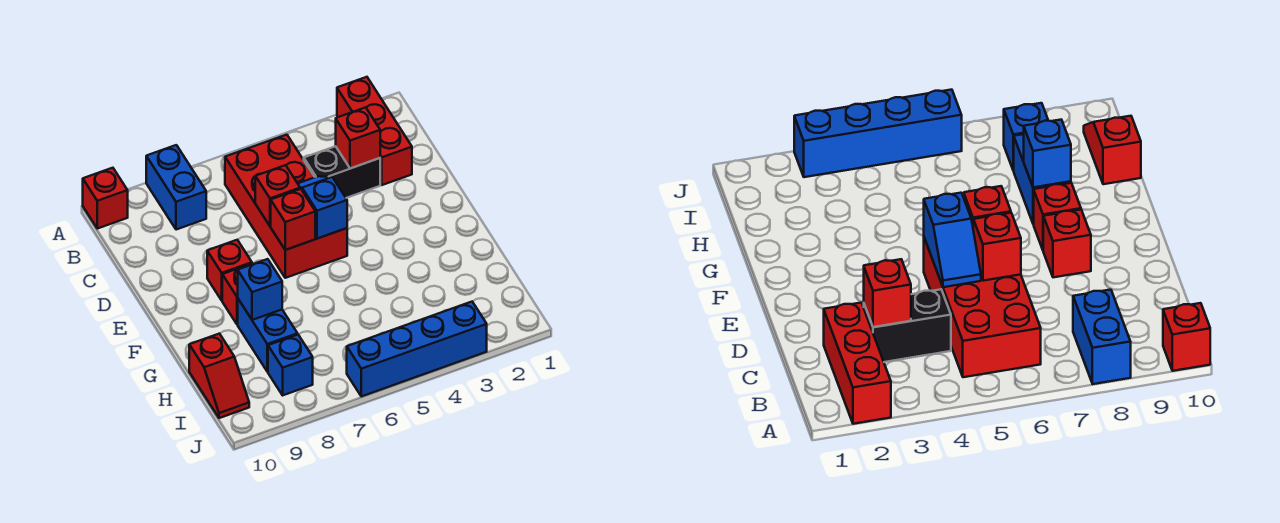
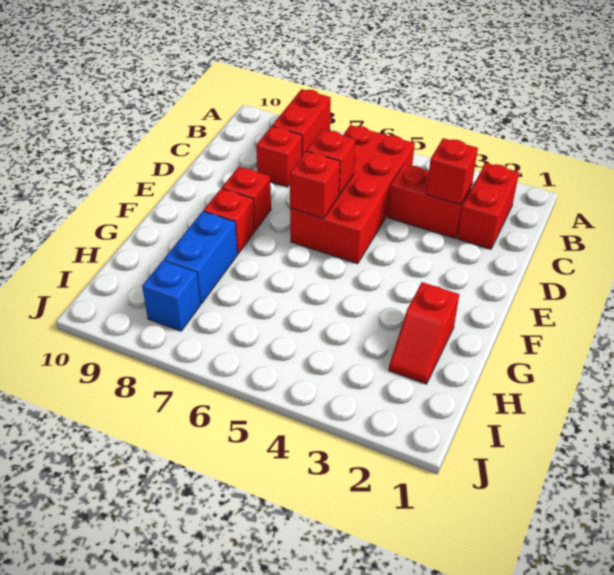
red 1x3 brick [337,77,412,185] -> red 1x2 brick [457,163,519,249]
blue 1x2 brick [146,145,206,230] -> red 1x2 brick [272,89,331,155]
red 1x1 brick [83,168,128,229] -> red 1x1 brick moved to [256,126,302,187]
black 1x2 brick [304,146,380,198] -> red 1x2 brick [388,164,472,238]
blue 1x2 slope [298,176,347,239] -> none
blue 1x1 brick [238,259,282,320] -> none
red 1x2 slope [189,334,249,418] -> red 1x2 slope moved to [389,282,459,384]
blue 1x4 brick [347,302,487,396] -> none

